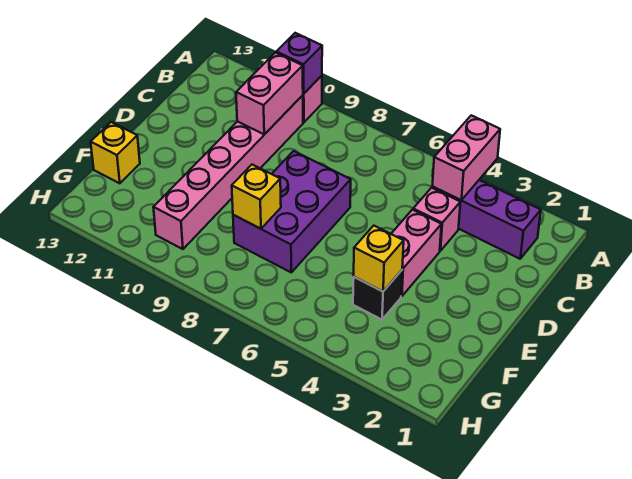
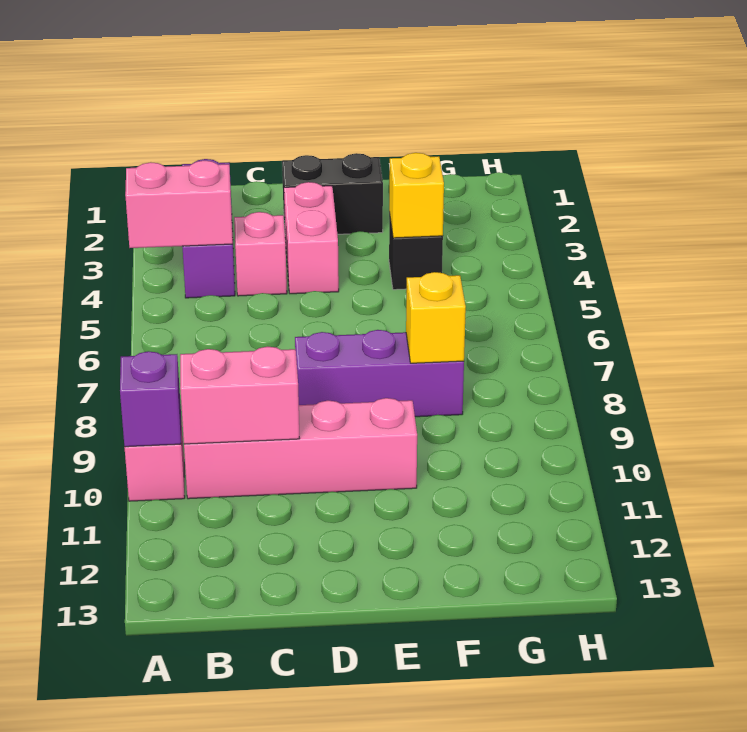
pink 1x6 brick [153,95,303,249] -> pink 1x4 brick [184,398,417,499]
none -> black 1x2 brick [282,153,383,234]
pink 1x2 brick [391,210,441,296] -> pink 1x2 brick turned to [284,182,339,294]
purple 2x3 brick [233,151,351,272] -> purple 1x3 brick [295,330,464,417]
yellow 1x1 brick [91,122,140,183] -> none

